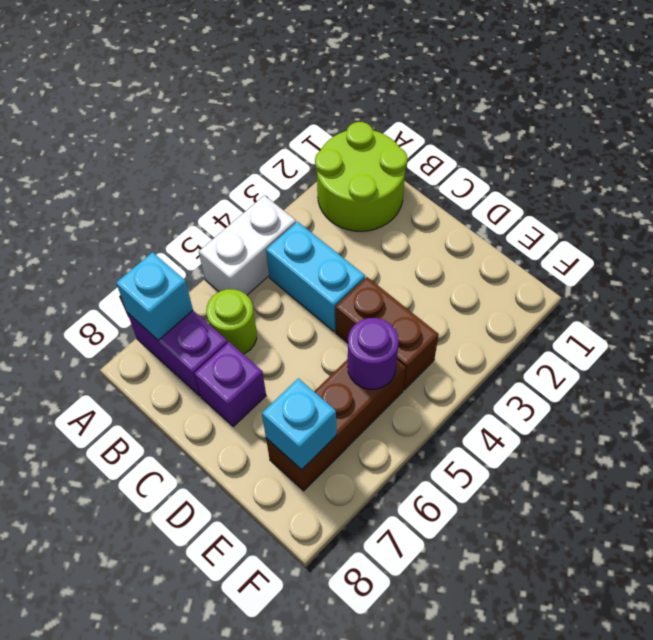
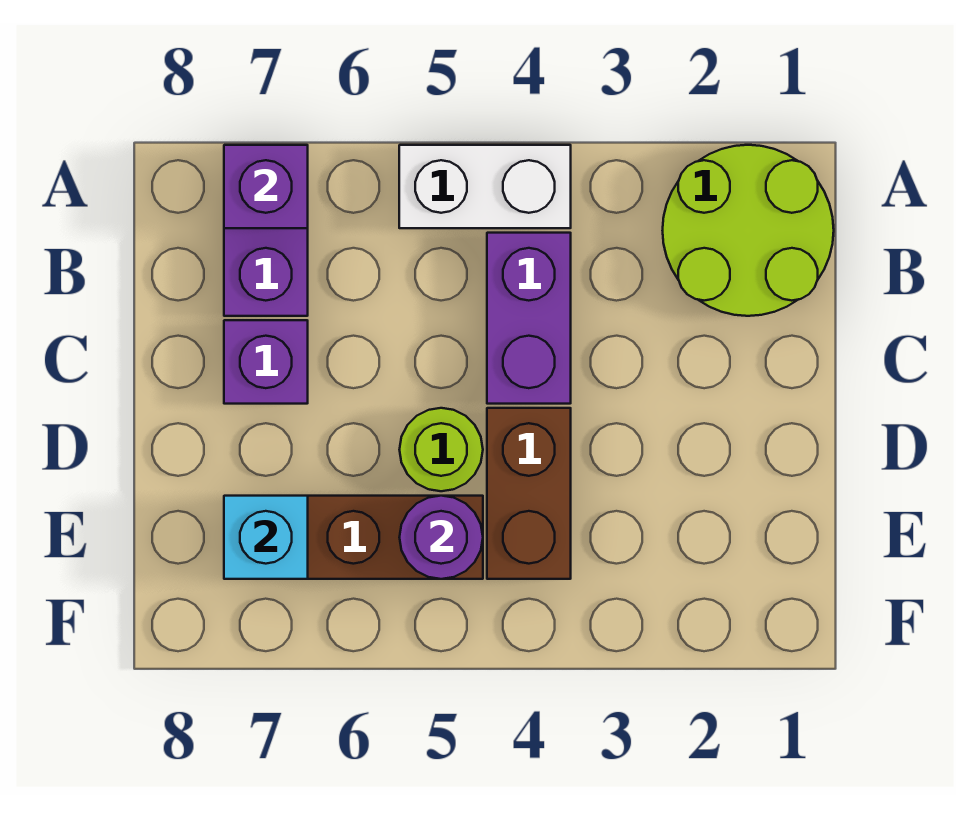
cyan 1x1 brick [116,252,193,341] -> purple 1x1 brick [224,145,308,228]
cyan 1x2 brick [266,222,365,331] -> purple 1x2 brick [487,233,571,404]
lime 1x1 round brick [206,289,257,354] -> lime 1x1 round brick moved to [399,408,483,491]

